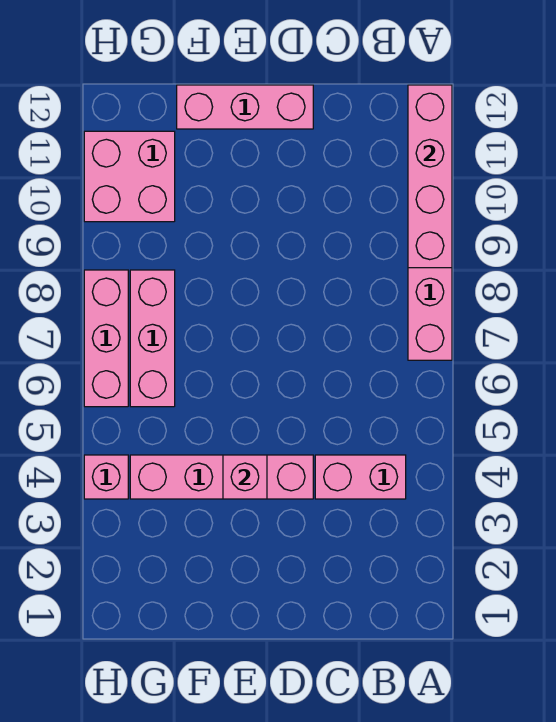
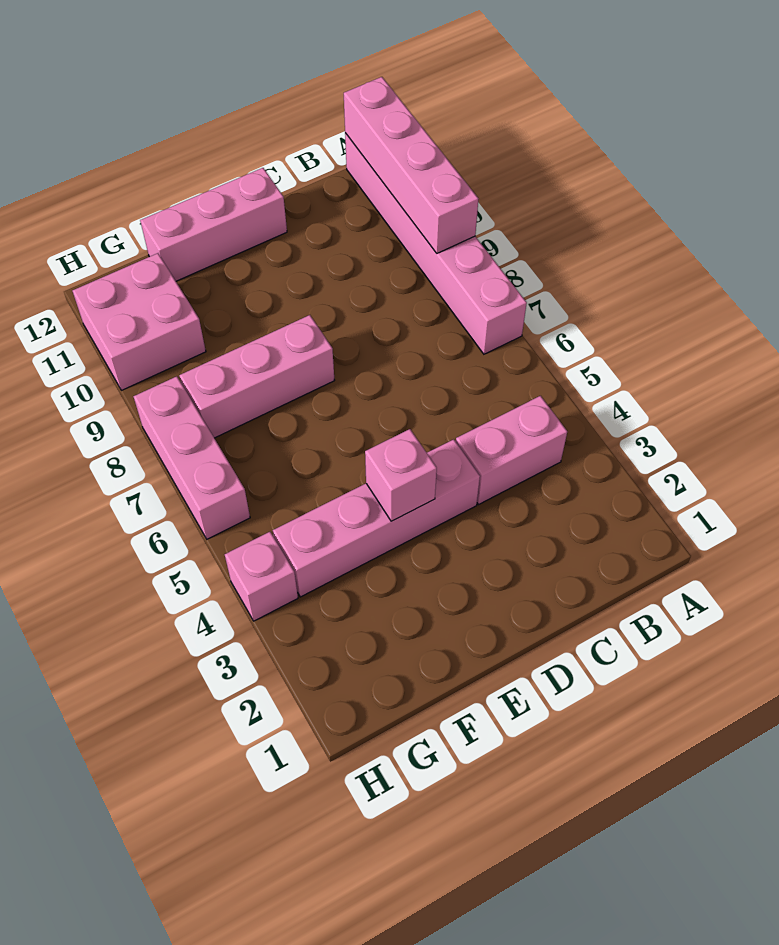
pink 1x3 brick [130,270,175,407] -> pink 1x3 brick turned to [179,315,335,438]

